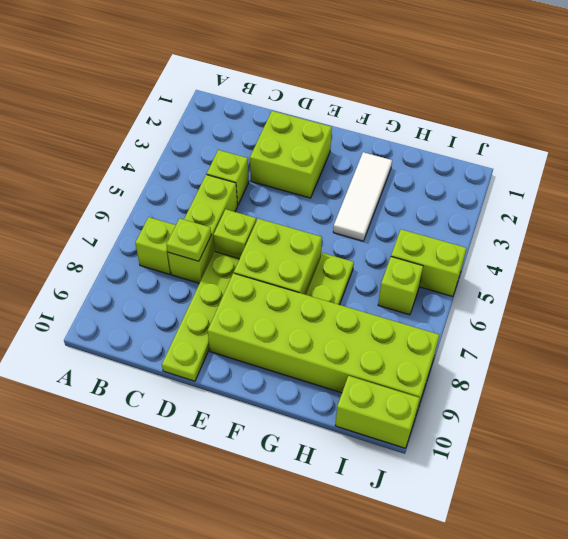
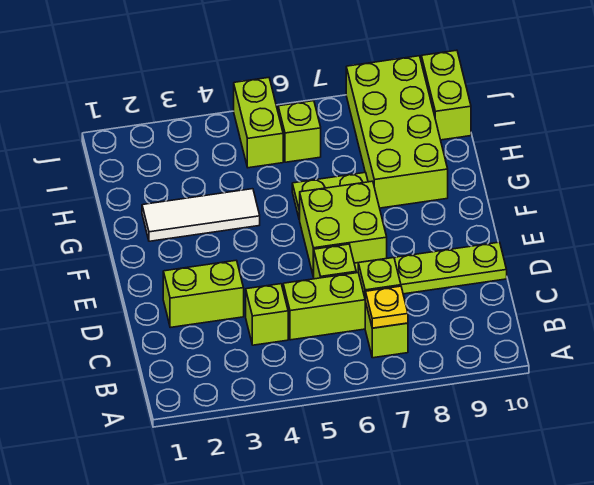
none -> yellow 1x1 plate [365,286,408,328]
lime 2x2 brick [250,111,332,198] -> lime 1x2 brick [163,260,244,328]
lime 2x6 brick [208,273,439,410] -> lime 2x4 brick [346,56,448,208]

